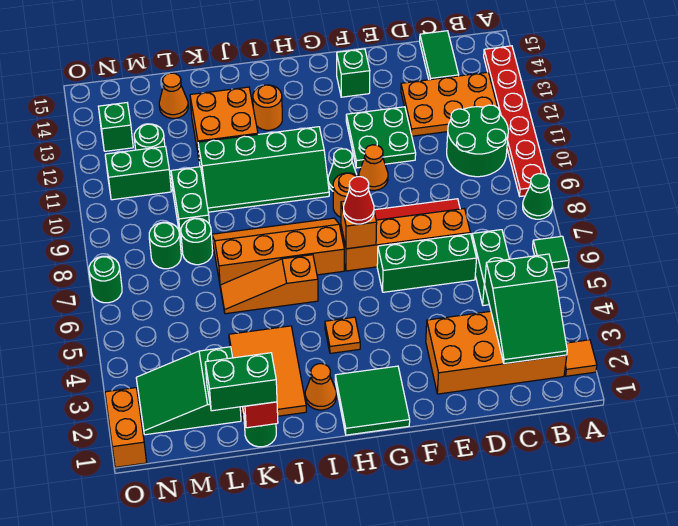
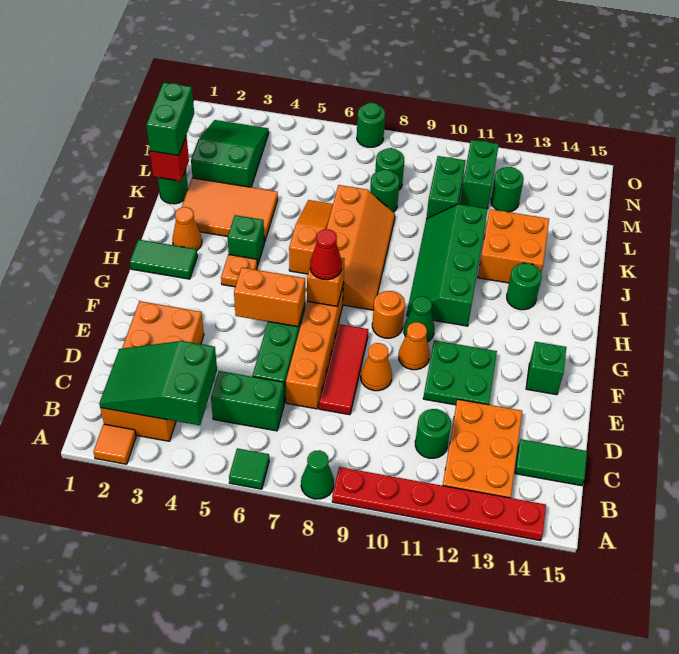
green 2x2 round brick [447,105,508,177] -> green 1x1 round brick [415,409,451,458]
green 2x2 tile [335,366,410,435] -> green 1x2 tile [130,239,197,279]
orange 1x1 round brick [253,85,282,130] -> green 1x1 round brick [507,263,542,310]
green 1x2 brick [171,167,209,241] -> green 1x2 brick turned to [426,156,465,219]
orange 1x1 cone [159,73,188,118] -> orange 1x1 cone moved to [361,343,392,391]
green 1x1 brick [98,103,133,151] -> green 1x1 brick moved to [227,215,264,265]
orange 1x2 brick [105,388,147,467] -> orange 1x2 brick moved to [234,267,305,327]

